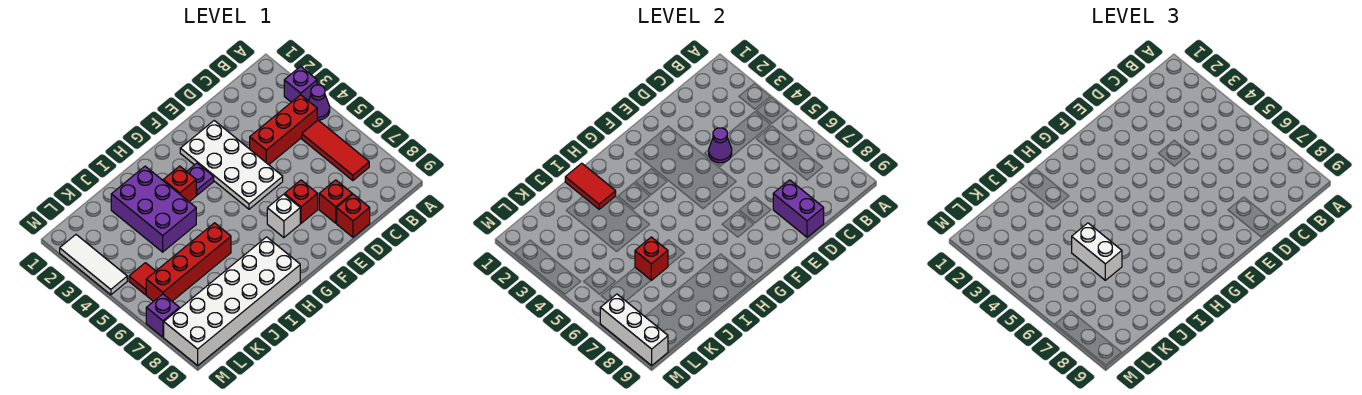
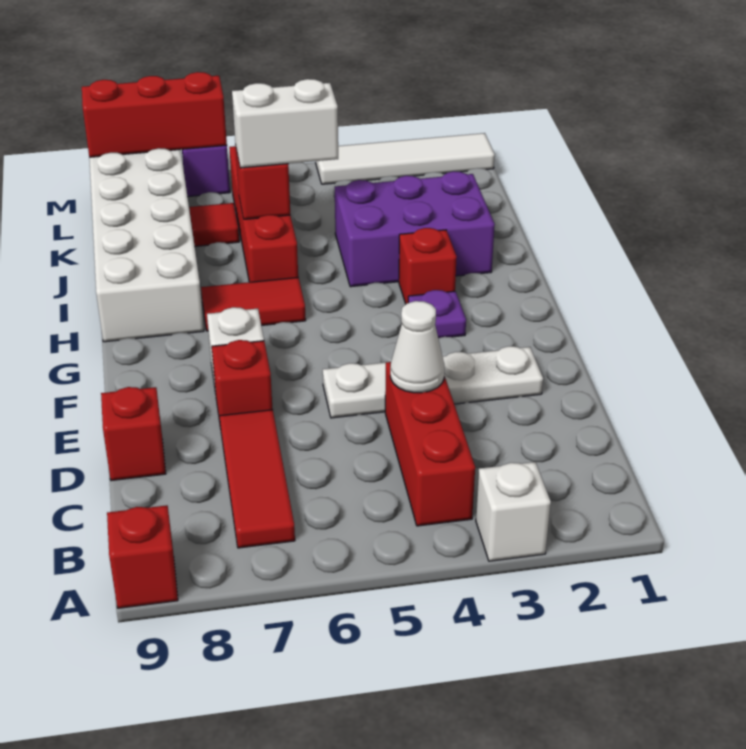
purple 1x1 brick [284,66,317,102] -> white 1x1 brick [476,462,551,561]
purple 1x1 cone [309,85,330,120] -> none
red 1x3 tile [302,120,369,181] -> red 1x3 tile turned to [220,410,295,548]
purple 1x1 cone [709,128,732,163] -> white 1x1 cone [390,301,445,393]
red 1x1 brick [319,180,352,223] -> red 1x1 brick moved to [107,505,178,608]
purple 1x2 brick [773,180,824,237] -> none
white 2x4 plate [180,121,283,209] -> white 1x4 plate [323,346,543,418]
red 1x2 tile [565,163,616,209] -> red 1x2 tile moved to [201,277,306,331]
red 1x1 tile [129,263,155,295] -> red 1x1 tile moved to [190,203,239,246]
white 1x3 tile [60,235,127,295] -> white 1x4 tile [316,133,495,184]
white 1x3 brick [600,294,668,365] -> red 1x3 brick [82,72,227,157]

